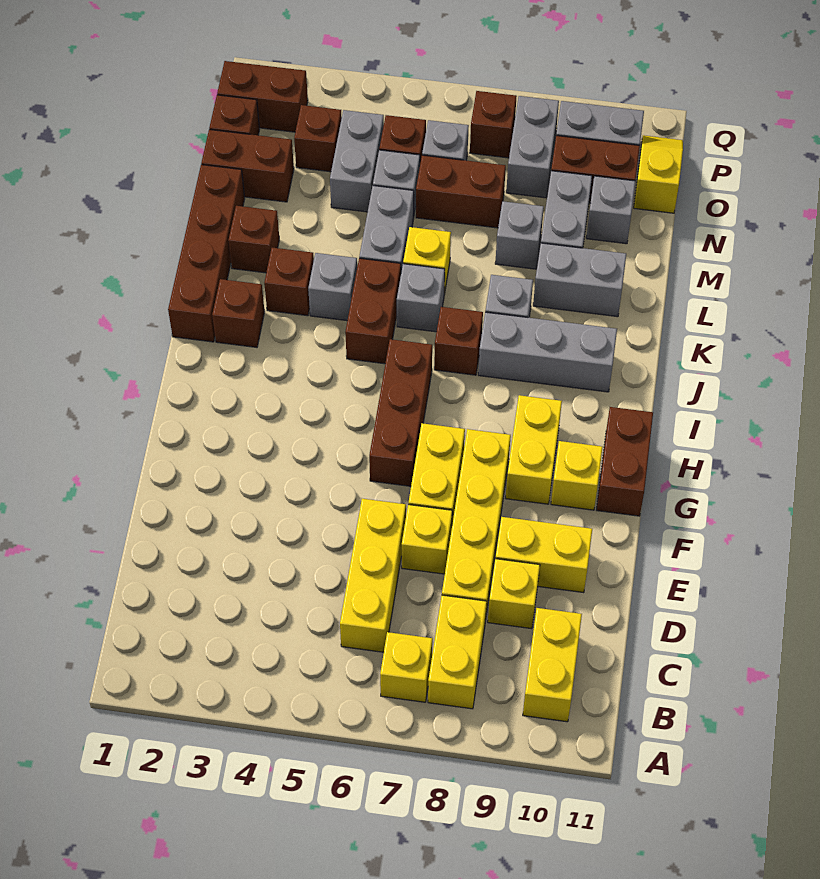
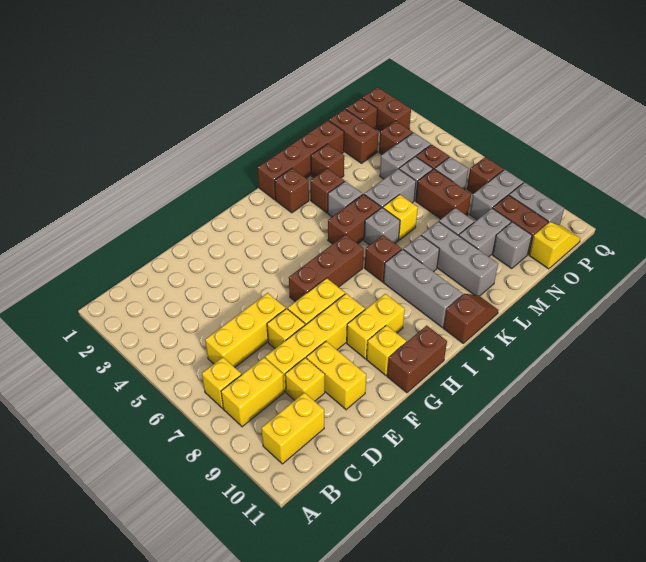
none -> brown 1x2 slope [443,294,498,343]
grey 1x2 brick [533,243,626,317] -> grey 1x3 brick [421,222,498,296]

